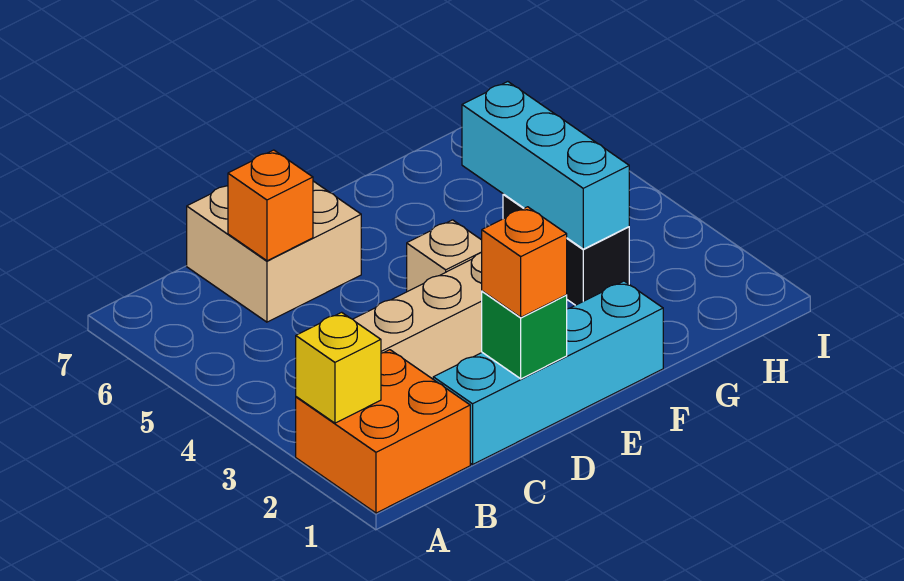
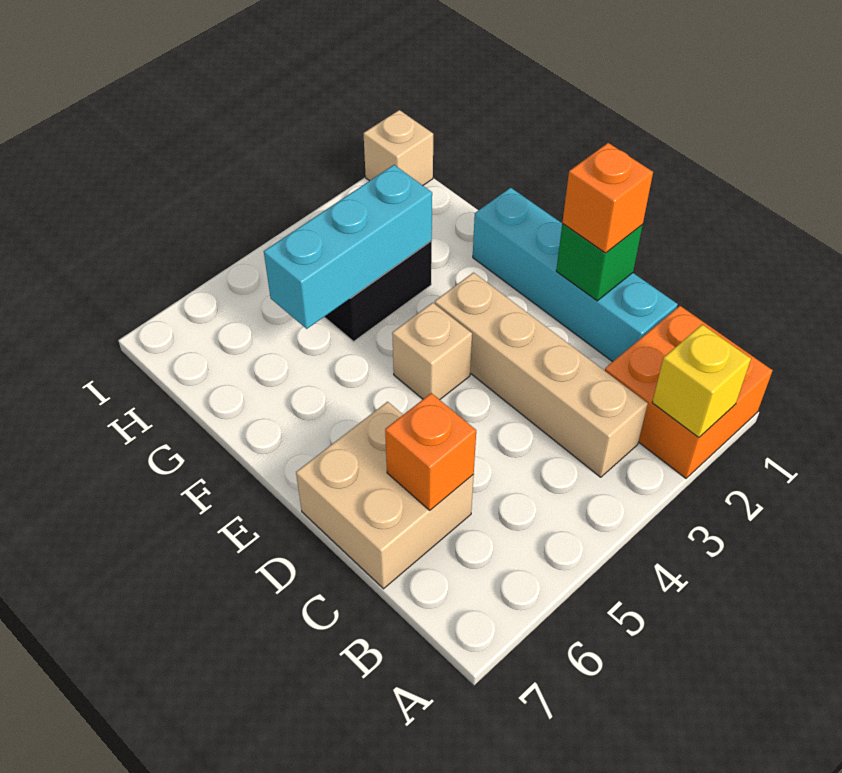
none -> tan 1x1 brick [363,110,433,185]

